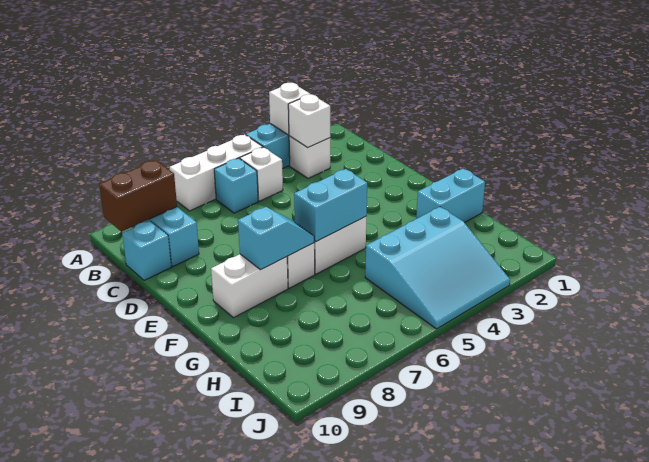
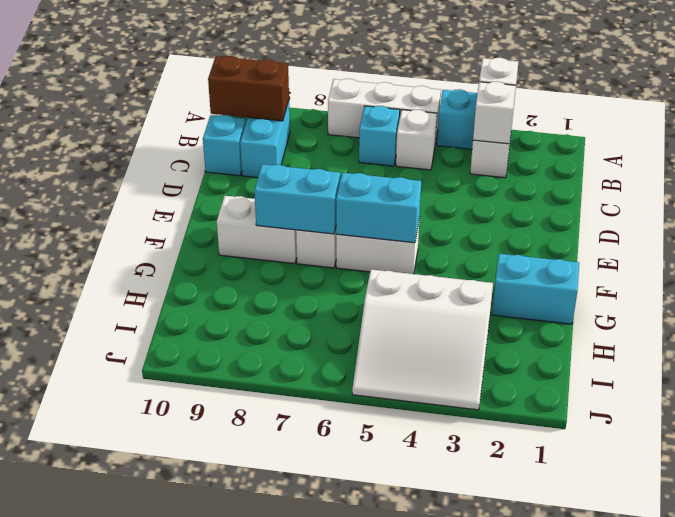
cyan 1x2 slope [238,207,314,270] -> cyan 1x2 brick [254,164,340,234]
cyan 3x3 slope [365,207,510,329] -> white 3x3 slope [352,269,493,410]

